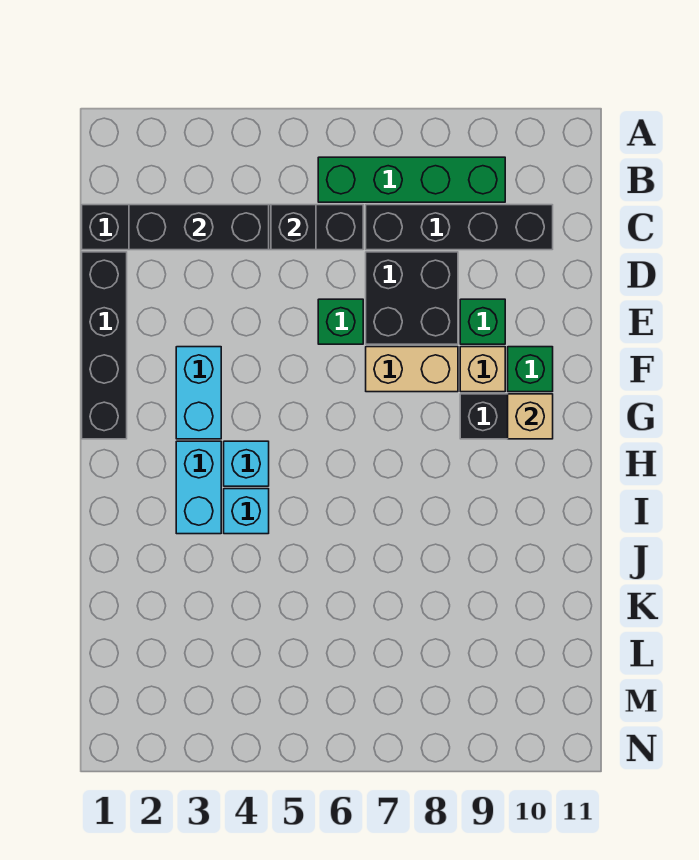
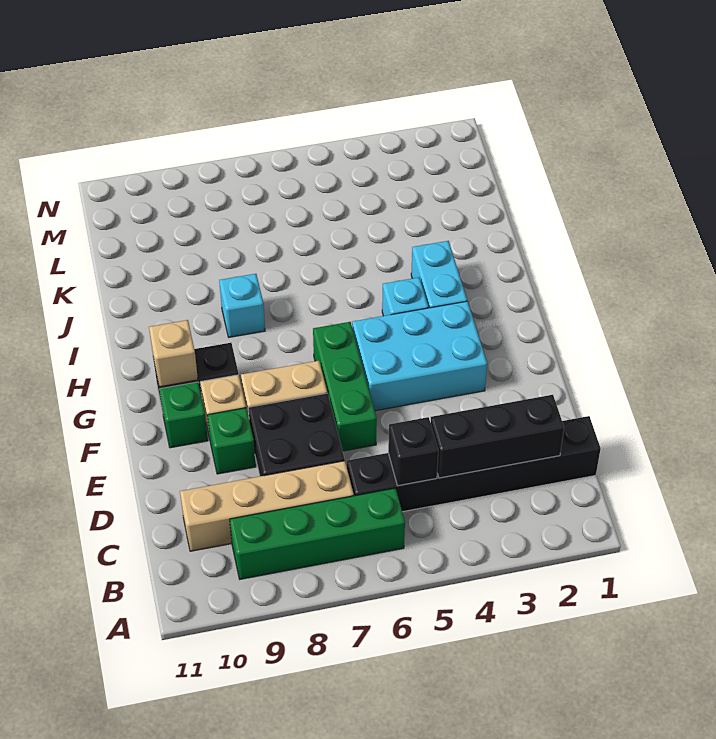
black 1x4 brick [366,205,553,250] -> tan 1x4 brick [180,461,354,551]
black 1x4 brick [82,252,127,439] -> none
green 1x1 brick [318,299,363,344] -> green 1x3 brick [313,322,377,451]
cyan 1x2 brick [176,347,221,439] -> cyan 2x3 brick [352,301,487,411]
cyan 1x1 brick [224,489,269,534] -> cyan 1x1 brick moved to [219,274,265,337]

